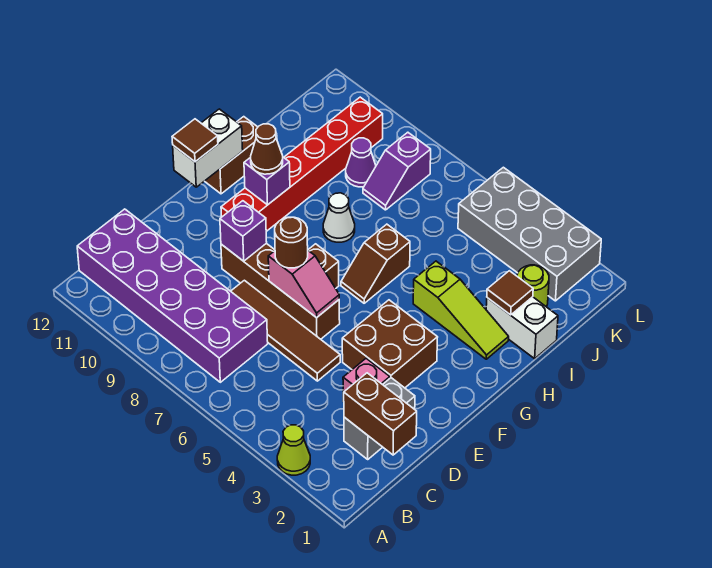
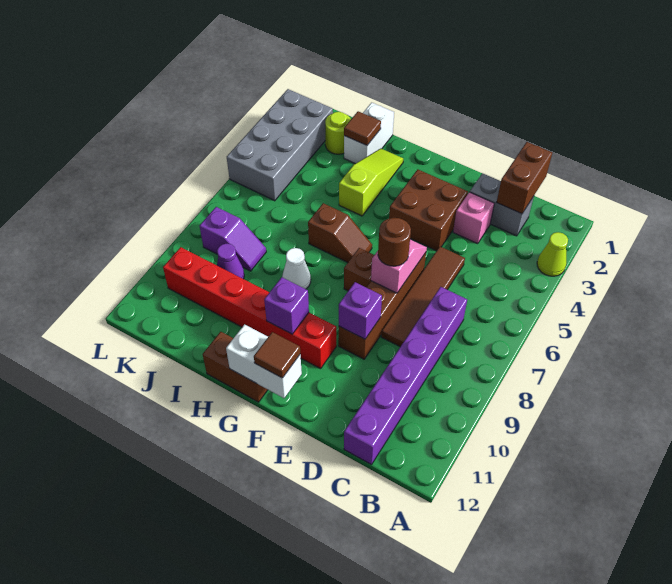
purple 2x6 brick [77,209,268,382] -> purple 1x6 brick [344,287,467,465]
brown 1x1 cone [251,124,283,174] -> none

